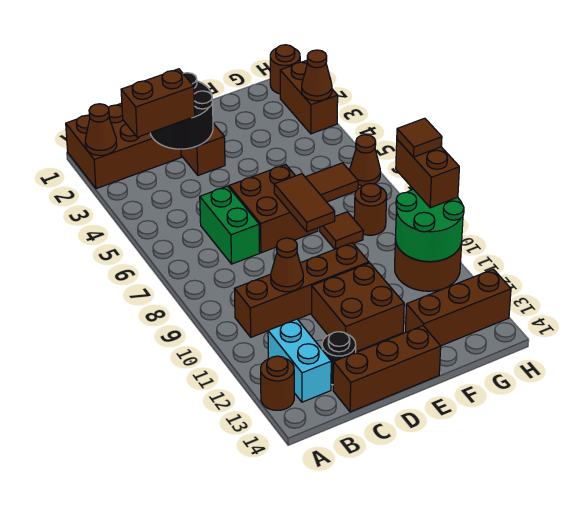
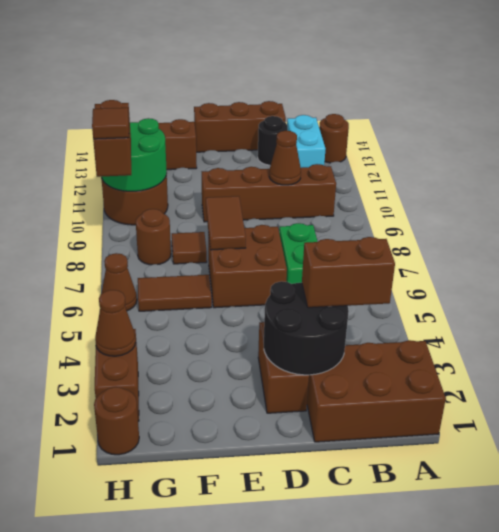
brown 1x1 cone [85,104,117,155] -> none
brown 2x2 brick [312,263,404,352] -> none

